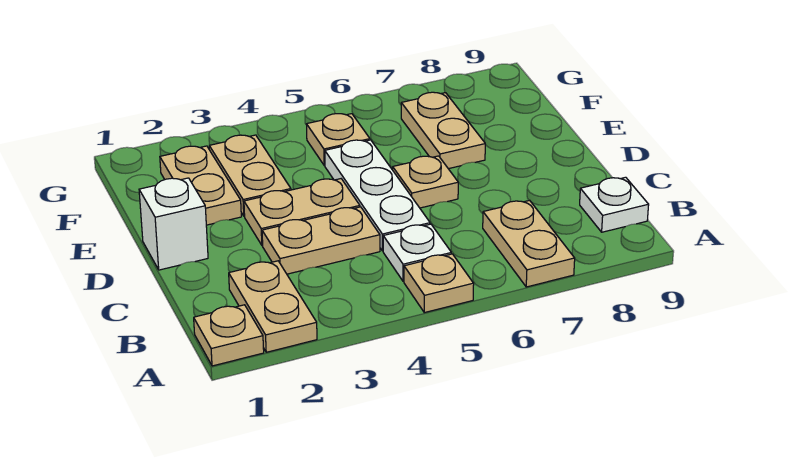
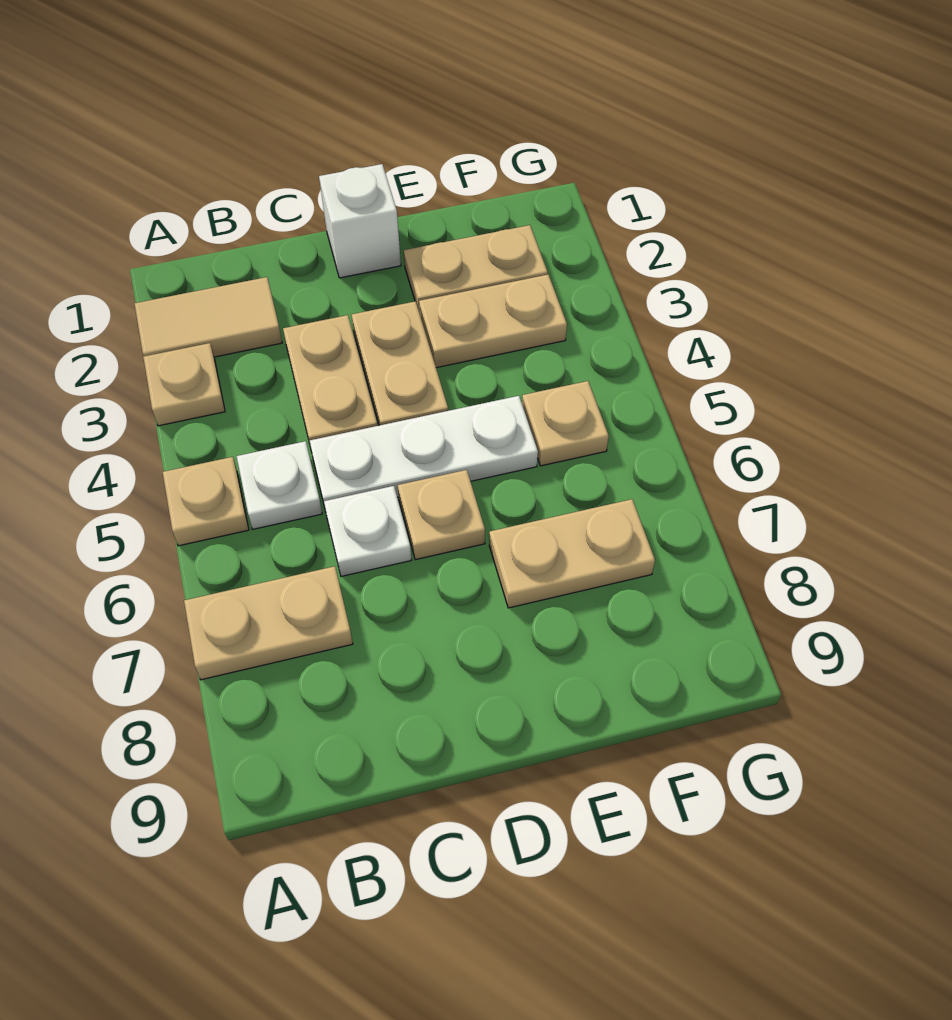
tan 1x1 plate [194,305,264,366] -> tan 1x1 plate moved to [143,343,225,426]
tan 1x2 plate [229,261,317,352] -> tan 1x2 tile [134,277,282,357]
white 1x1 plate [580,177,649,232] -> white 1x1 plate moved to [324,486,412,576]

